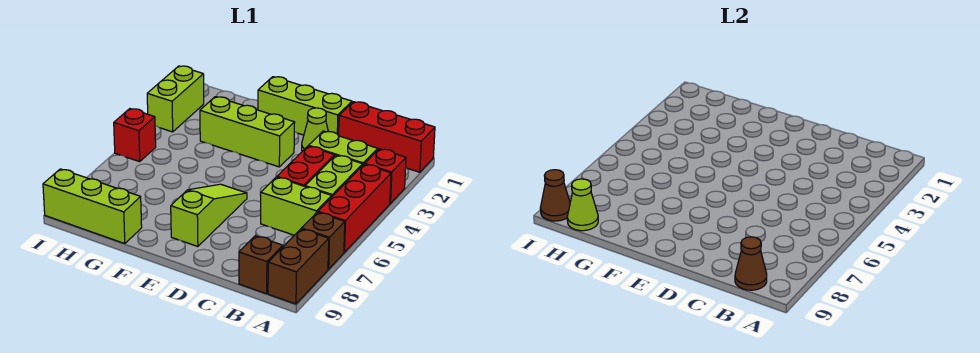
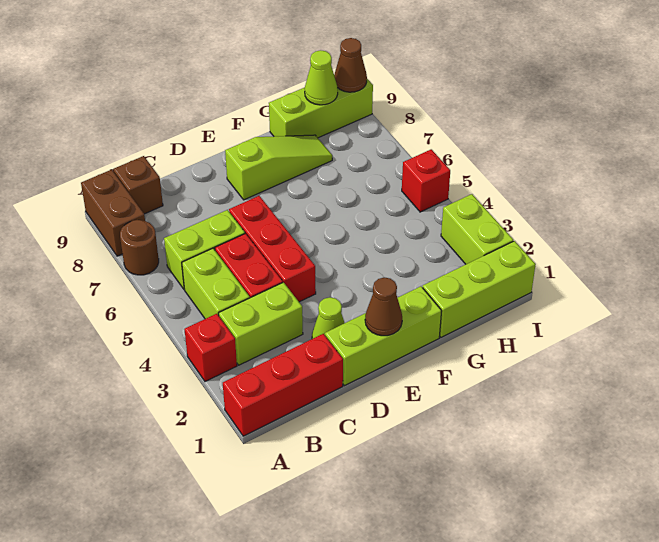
red 1x3 brick [318,164,391,252] -> red 1x3 brick moved to [229,196,316,302]
brown 1x1 brick [302,212,345,269] -> brown 1x1 round brick [120,220,159,275]
brown 1x1 cone [735,237,767,290] -> brown 1x1 cone moved to [365,277,402,336]
lime 1x3 brick [200,97,295,167] -> lime 1x3 brick moved to [423,241,536,337]
lime 1x3 slope [171,184,247,247] -> lime 1x3 slope turned to [225,135,332,200]

